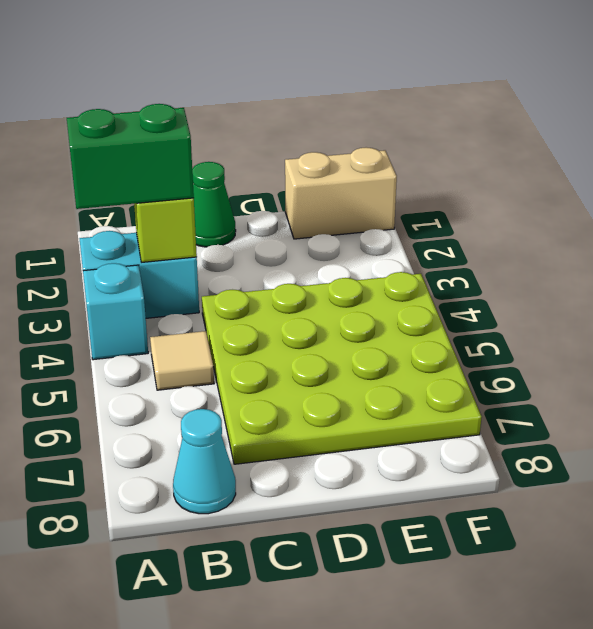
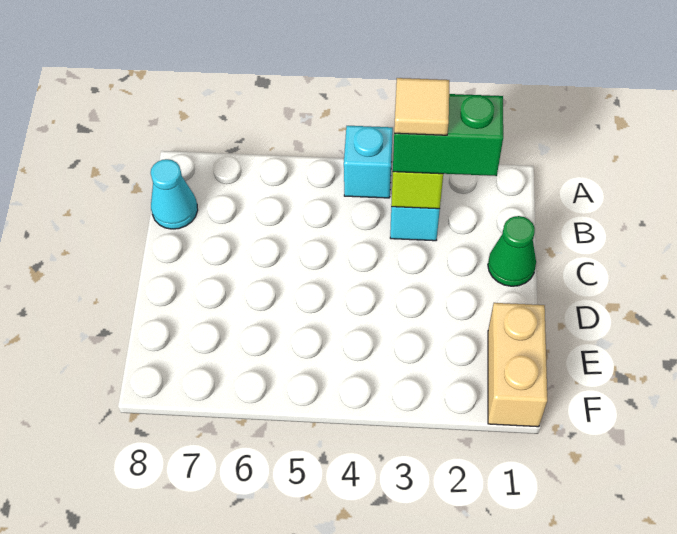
green 1x2 brick [67,104,194,209] -> green 1x2 brick turned to [393,94,503,176]
tan 1x1 tile [150,331,214,390] -> tan 1x1 tile moved to [394,78,449,135]
lime 4x4 plate [202,272,482,464] -> none

